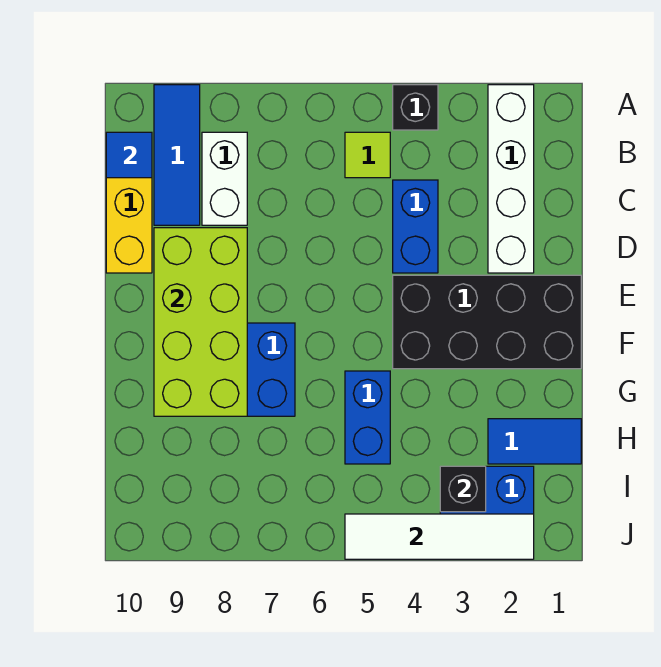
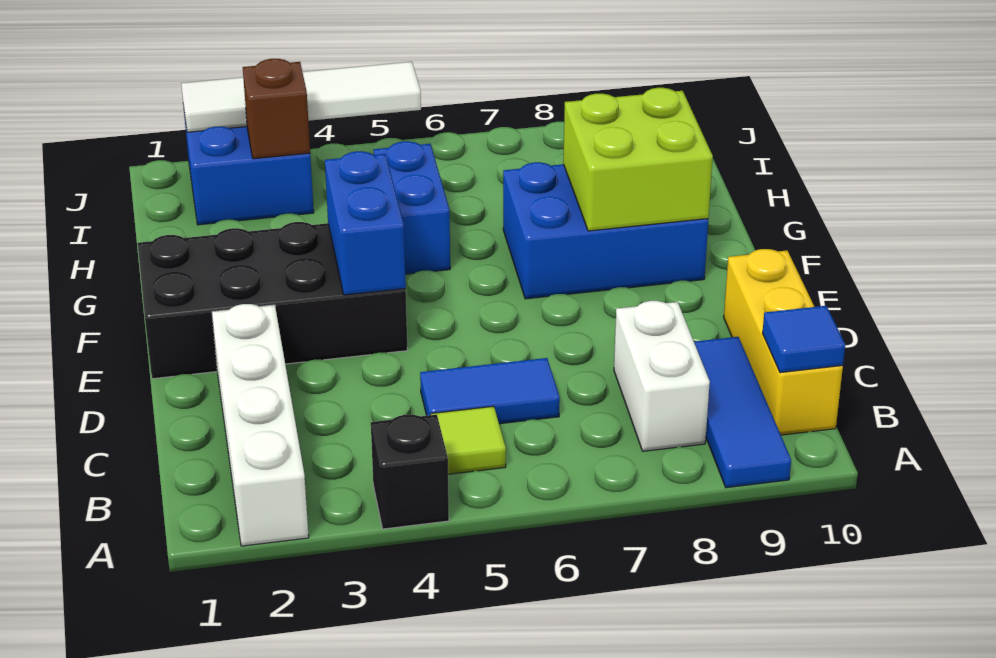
blue 1x2 brick [393,180,438,273] -> blue 1x2 brick moved to [325,151,406,295]
lime 2x4 brick [154,228,247,416] -> lime 2x2 brick [563,88,713,231]
blue 1x2 tile [488,419,581,464] -> blue 1x2 tile moved to [420,358,560,424]
black 1x1 brick [440,466,486,512] -> brown 1x1 brick [243,59,310,159]

